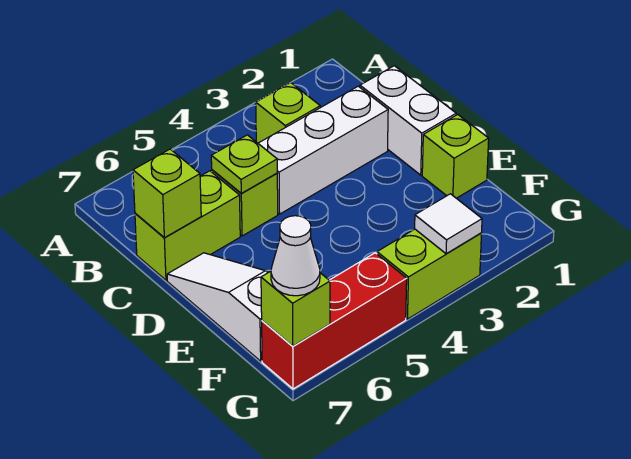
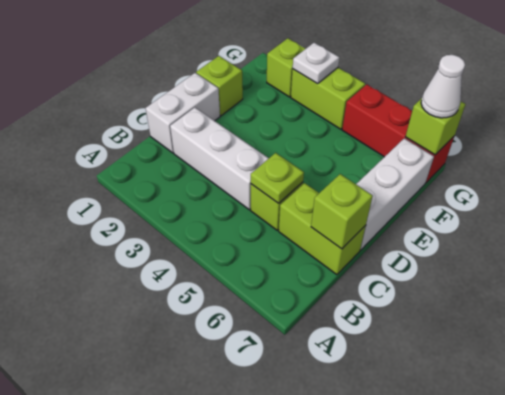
lime 1x1 brick [256,83,320,143] -> lime 1x1 brick moved to [267,38,306,97]
white 1x3 slope [167,253,268,361] -> white 1x3 brick [356,138,434,250]
white 1x1 tile [415,194,482,254] -> white 1x1 plate [293,43,339,84]

